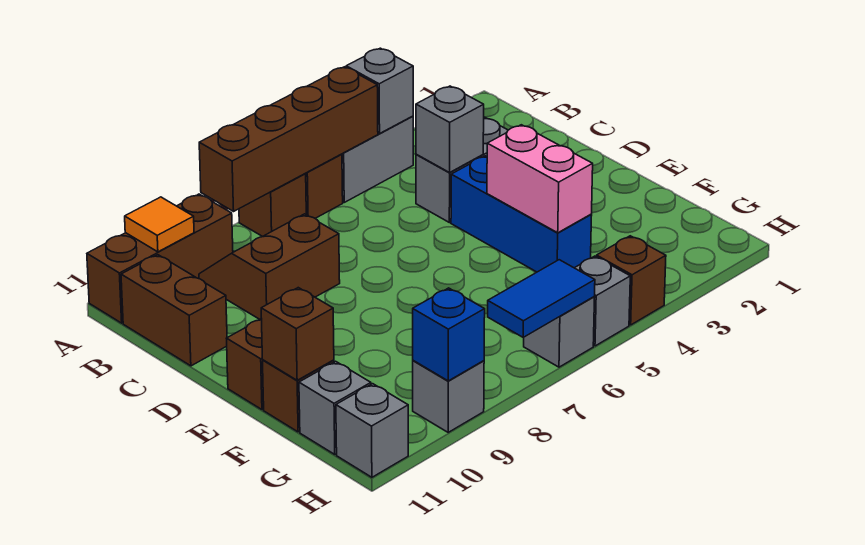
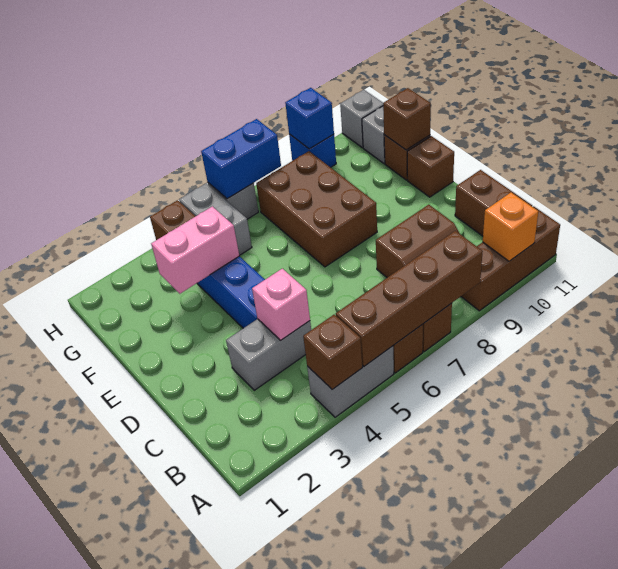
grey 1x1 brick [346,48,413,134] -> brown 1x1 brick [303,315,362,389]
orange 1x1 tile [125,197,194,252] -> orange 1x1 brick [483,192,538,261]
grey 1x1 brick [416,86,484,173] -> pink 1x1 brick [252,269,310,340]
pink 1x2 brick [487,125,593,233] -> pink 1x2 brick turned to [151,206,239,294]
none -> brown 2x3 brick [256,151,377,267]
grey 1x1 brick [575,256,630,346] -> grey 1x2 brick [179,183,252,256]
blue 1x2 tile [488,260,595,337] -> blue 1x2 brick [201,119,281,199]
grey 1x1 brick [413,361,484,432] -> blue 1x1 brick [289,134,336,167]

